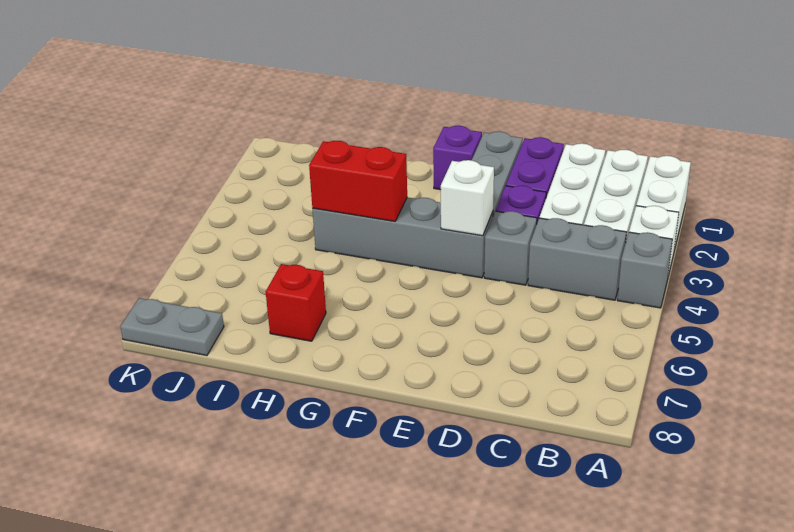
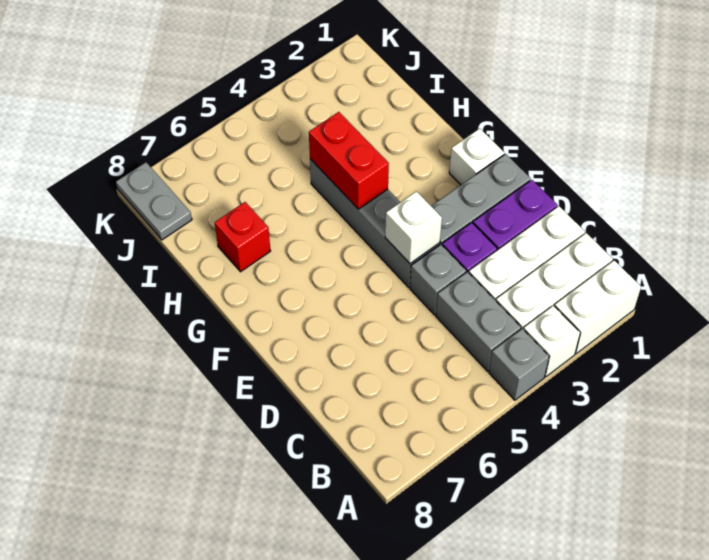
purple 1x1 brick [433,126,482,190] -> white 1x1 brick [449,128,504,185]

